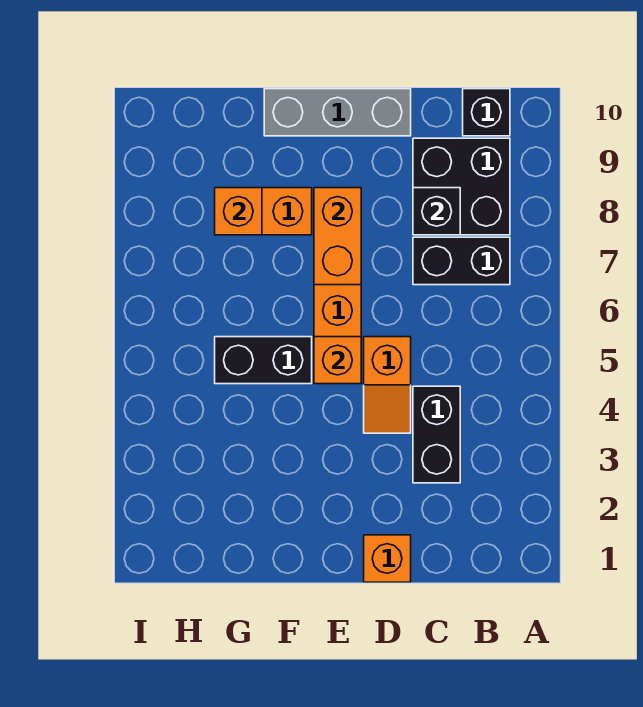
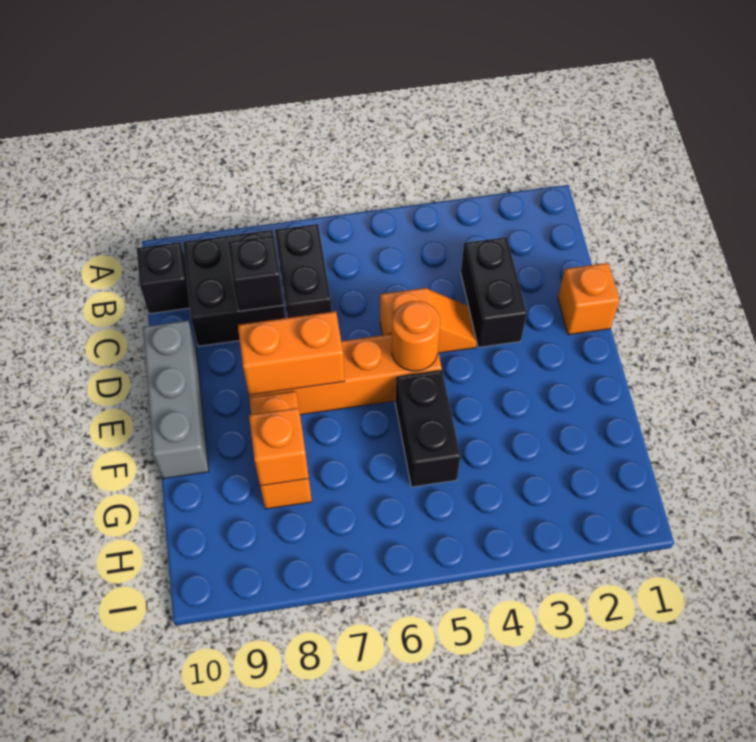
black 1x2 brick [413,386,460,483] -> black 1x2 brick turned to [461,237,527,347]
orange 1x1 brick [314,337,361,384] -> orange 1x1 round brick [392,301,440,371]

